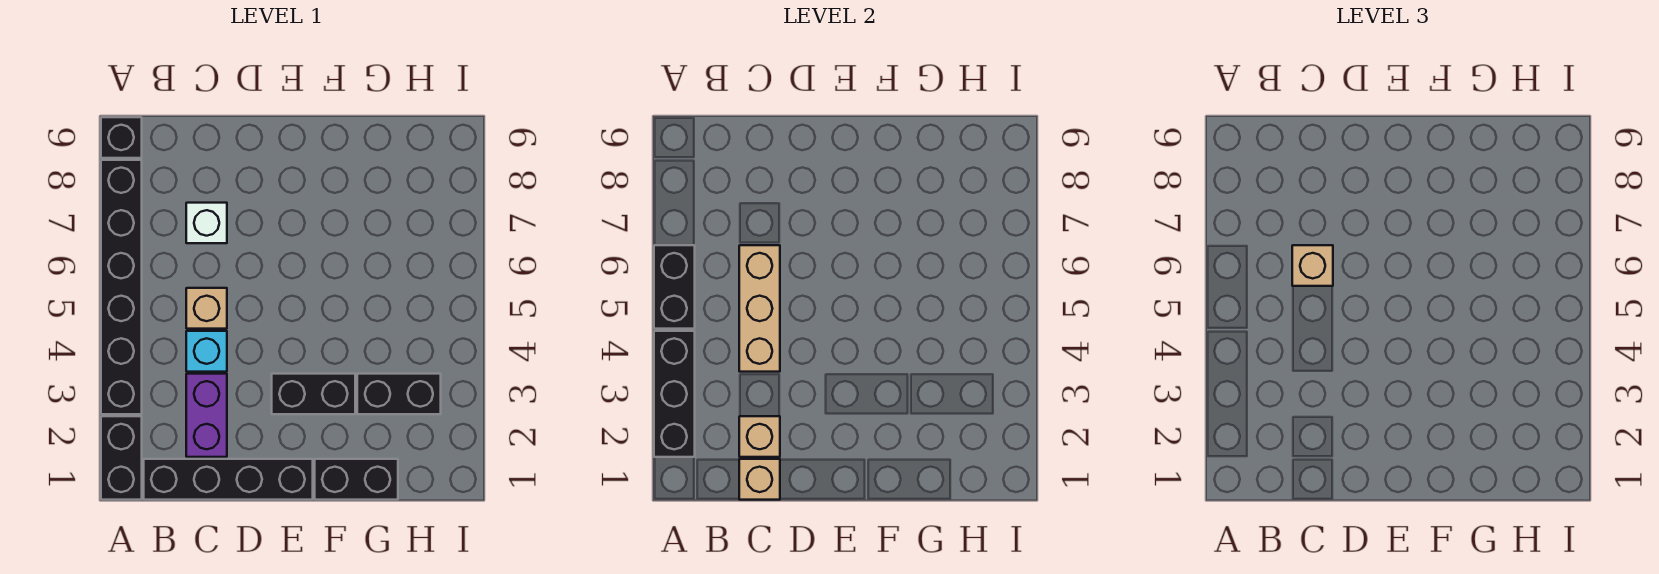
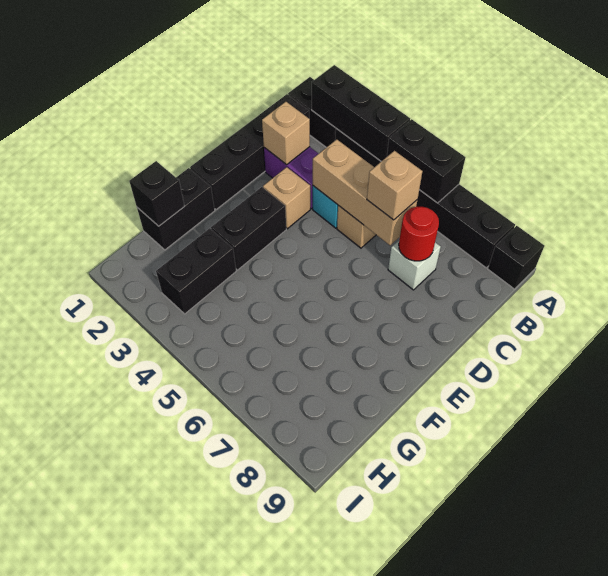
tan 1x1 brick [739,459,780,500] -> tan 1x1 brick moved to [263,167,310,229]
none -> red 1x1 round brick [399,207,439,261]
none -> black 1x1 brick [129,161,184,226]

